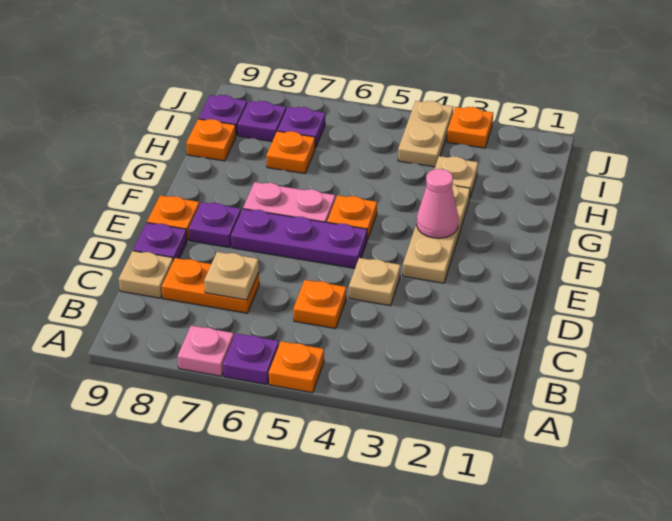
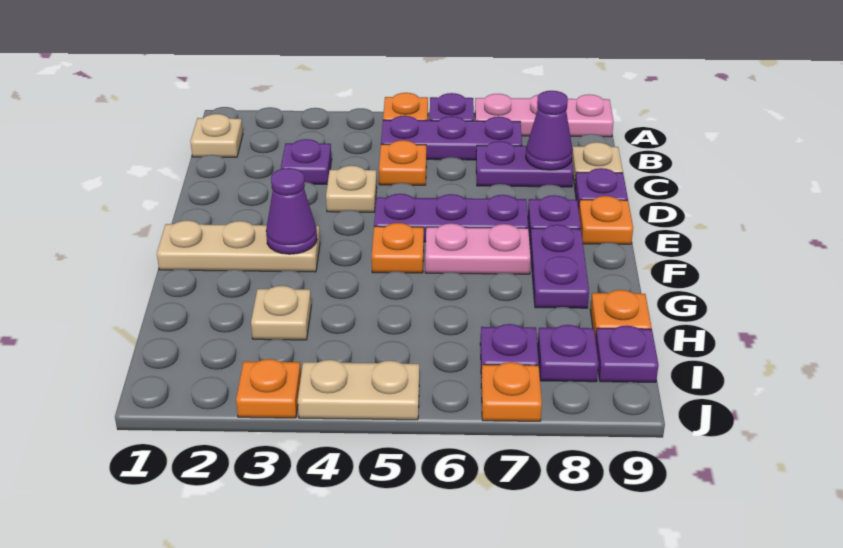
pink 1x1 plate [178,326,234,376] -> pink 1x3 plate [475,94,614,137]
none -> purple 1x3 plate [381,116,522,160]
none -> purple 1x1 plate [281,139,332,184]
orange 1x2 plate [162,258,259,313] -> purple 1x2 plate [476,141,573,187]
tan 1x1 plate [204,252,259,300] -> tan 1x1 plate moved to [190,114,243,157]
none -> purple 1x1 cone [526,91,573,170]
tan 1x3 plate [403,184,470,283] -> tan 1x3 plate turned to [157,220,320,272]
pink 1x1 cone [417,169,458,238] -> purple 1x1 cone [266,168,317,254]
none -> purple 1x2 plate [530,225,589,308]
orange 1x1 plate [266,131,315,174] -> orange 1x1 plate moved to [481,362,542,421]
tan 1x2 plate [398,101,453,167] -> tan 1x2 plate turned to [298,360,419,420]

